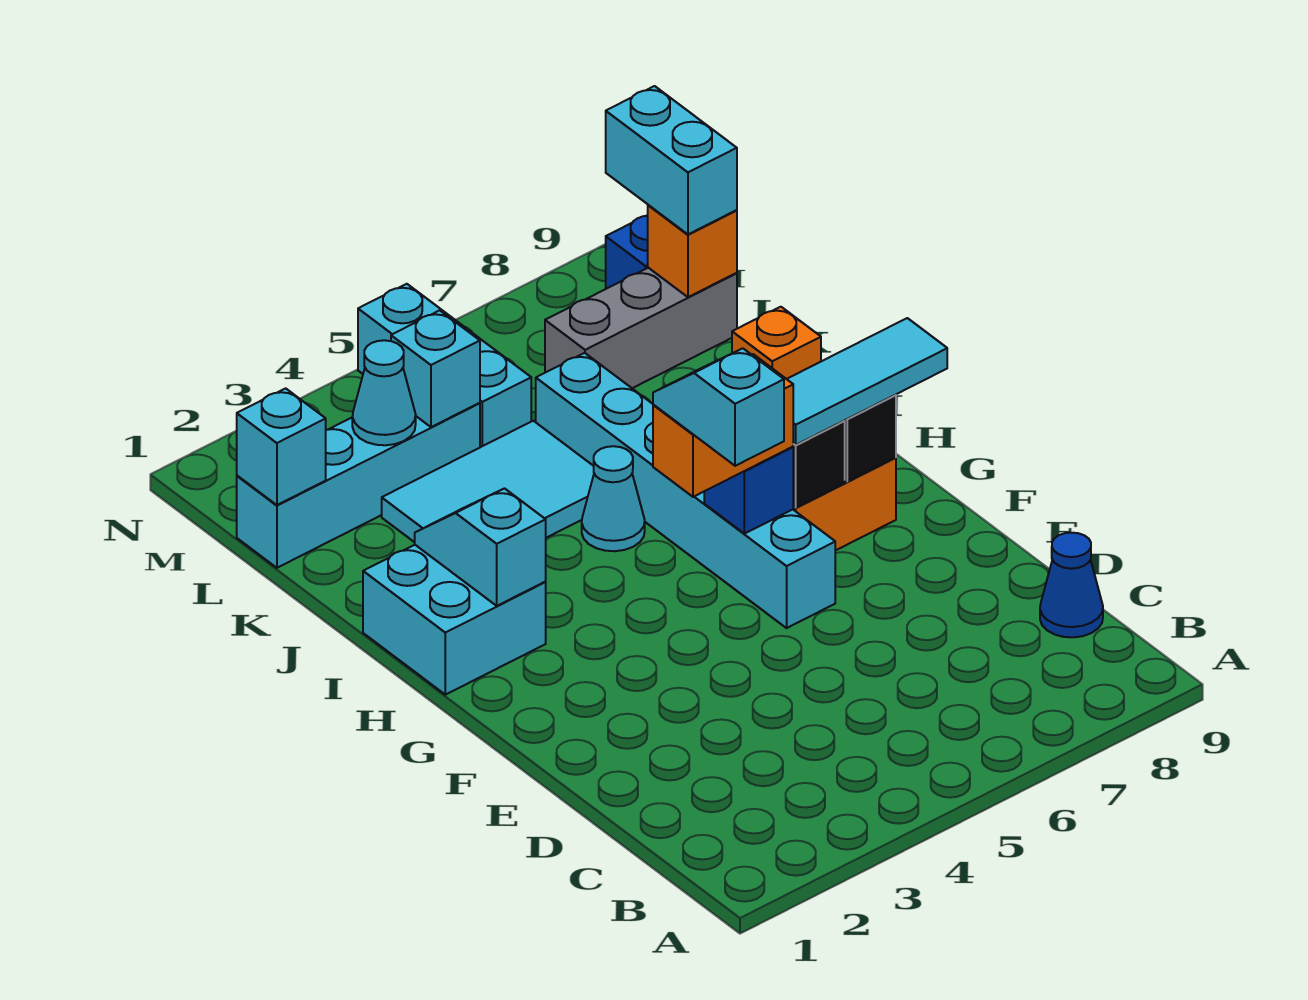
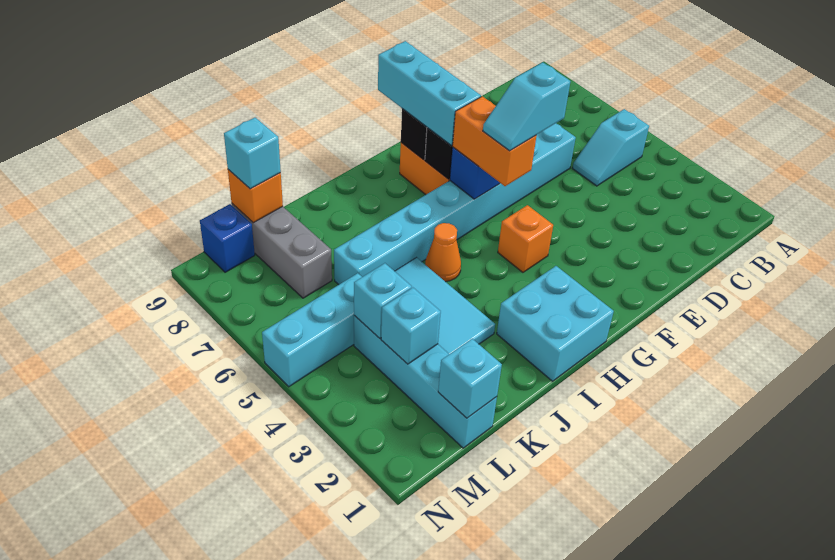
blue 1x1 cone [1040,533,1103,637] -> none
cyan 1x6 brick [536,353,835,628] -> cyan 1x8 brick [334,123,576,285]
cyan 1x3 tile [787,318,947,445] -> cyan 1x3 brick [378,41,481,146]
cyan 1x2 slope [415,489,546,606] -> cyan 1x2 slope moved to [572,109,649,186]
cyan 1x1 cone [582,446,645,551] -> orange 1x1 cone [425,223,461,282]
orange 1x1 brick [732,307,821,379] -> orange 1x1 brick moved to [498,205,553,272]
cyan 1x1 cone [352,340,416,445] -> cyan 1x1 brick [381,288,441,364]
cyan 1x2 brick [606,86,737,234] -> cyan 1x1 brick [224,118,281,189]

